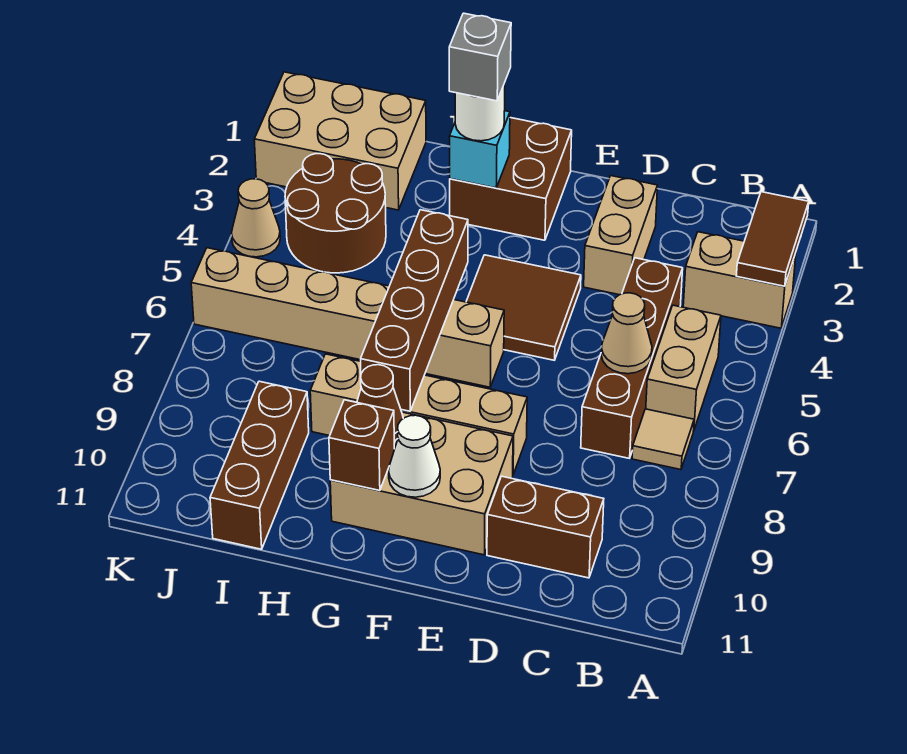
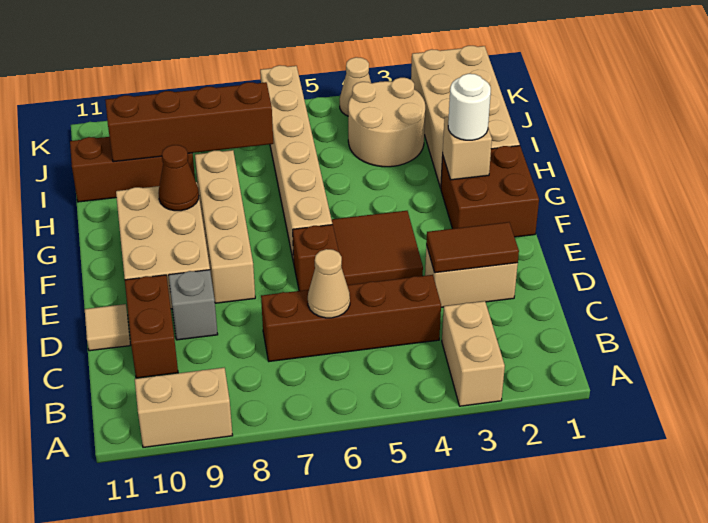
brown 1x2 tile [736,192,809,286] -> brown 1x2 tile moved to [426,222,519,273]
tan 1x2 brick [646,305,721,429] -> tan 1x2 brick moved to [135,368,233,447]
tan 1x1 tile [632,409,694,470] -> tan 1x1 tile moved to [85,304,130,351]
white 1x1 cone [389,415,440,497] -> none
cyan 1x1 brick [449,111,510,188] -> tan 1x1 brick [443,117,492,180]
grey 1x1 brick [449,13,511,101] -> grey 1x1 brick moved to [169,270,218,340]
brown 1x4 brick [361,210,468,411] -> brown 1x4 brick moved to [105,82,273,162]
brown 1x1 brick [329,400,395,491] -> brown 1x1 brick moved to [293,225,339,291]
tan 2x3 brick [254,72,426,210] -> tan 2x4 brick [411,46,520,188]
brown 2x2 round brick [285,154,386,273] -> tan 2x2 round brick [348,78,425,167]

